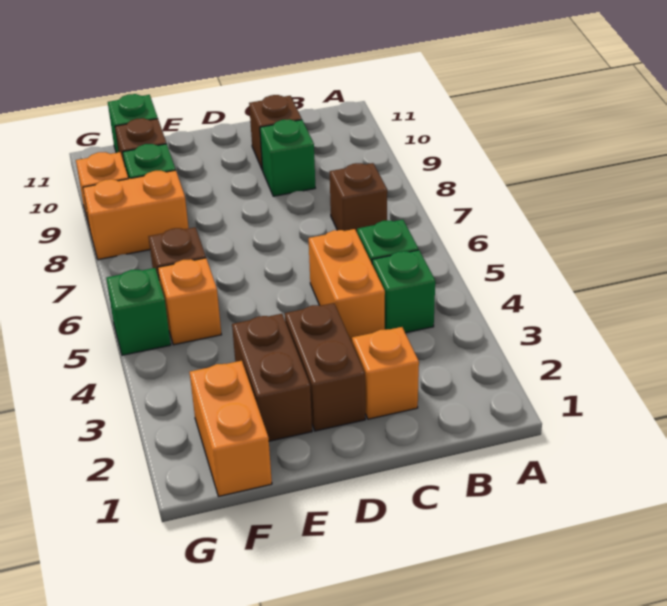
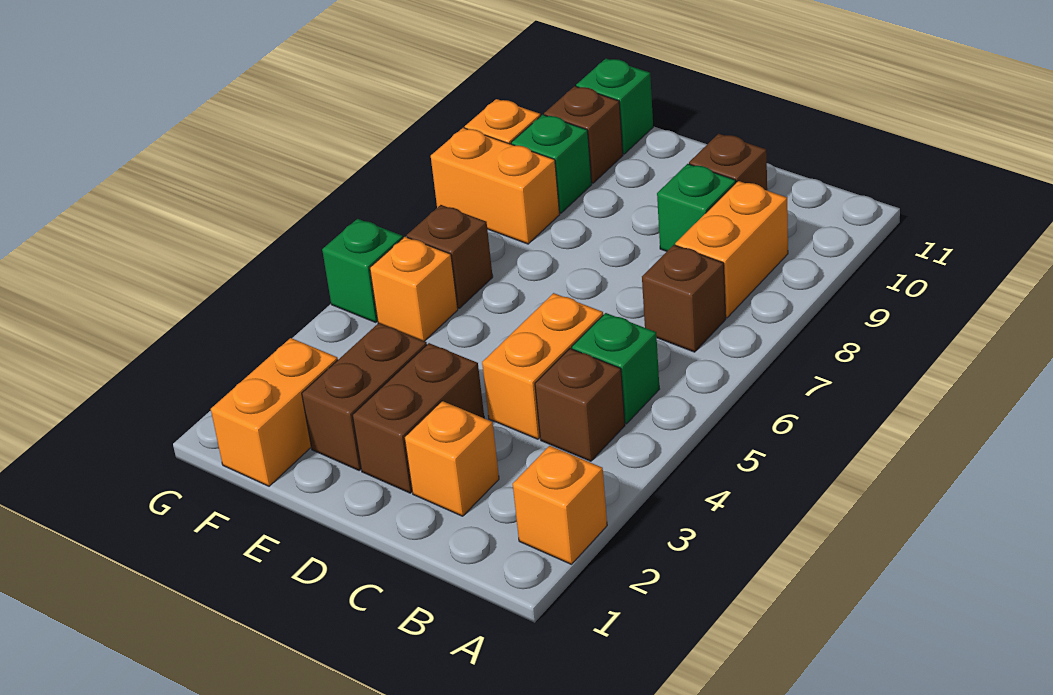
none -> orange 1x1 brick [513,446,607,564]
green 1x1 brick [372,250,435,333] -> brown 1x1 brick [535,349,625,461]
none -> orange 1x2 brick [675,181,788,318]

